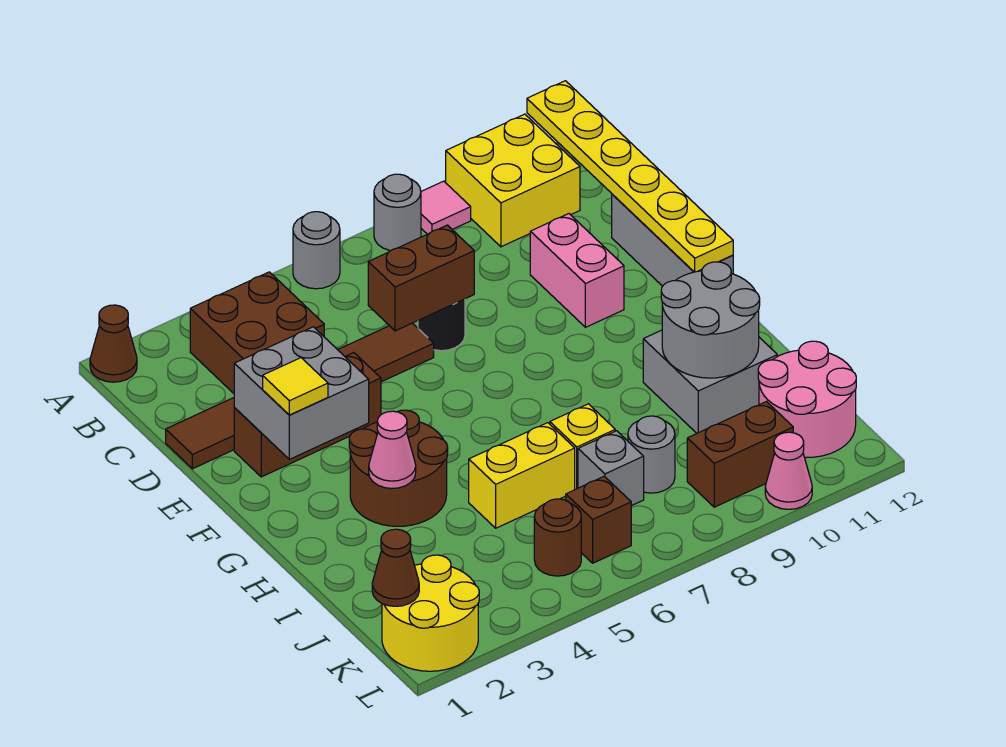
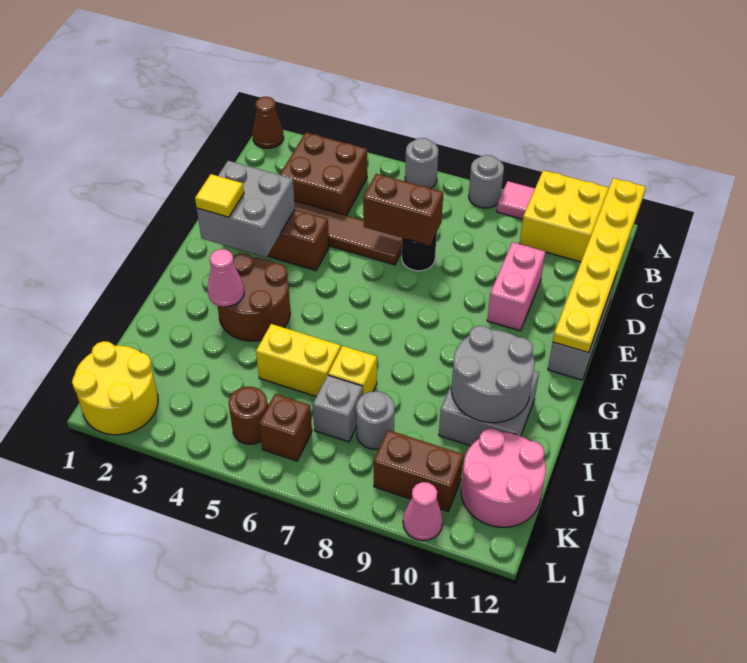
brown 1x1 cone [372,529,419,606] -> none

